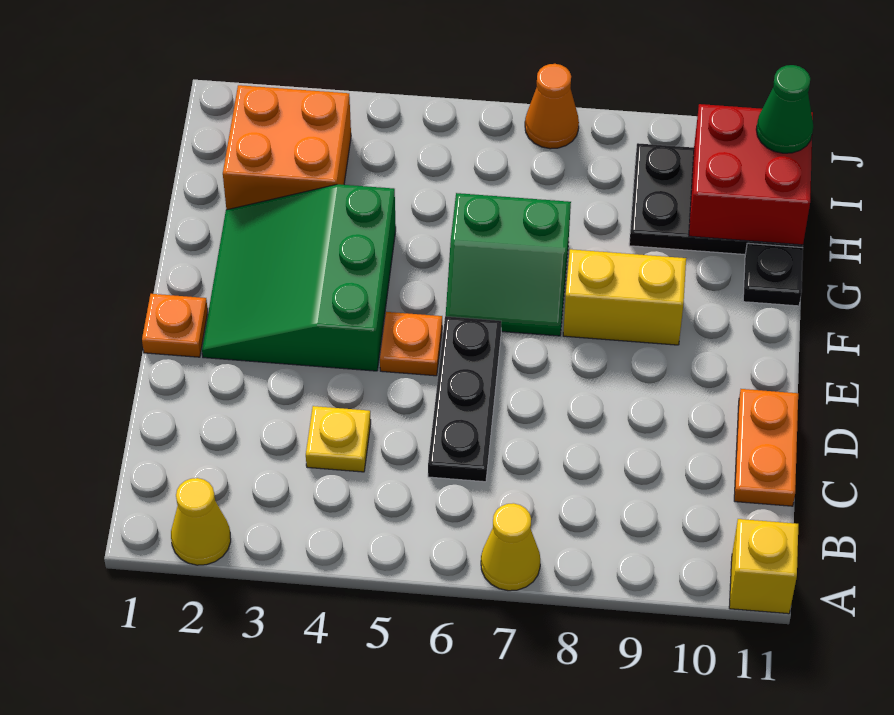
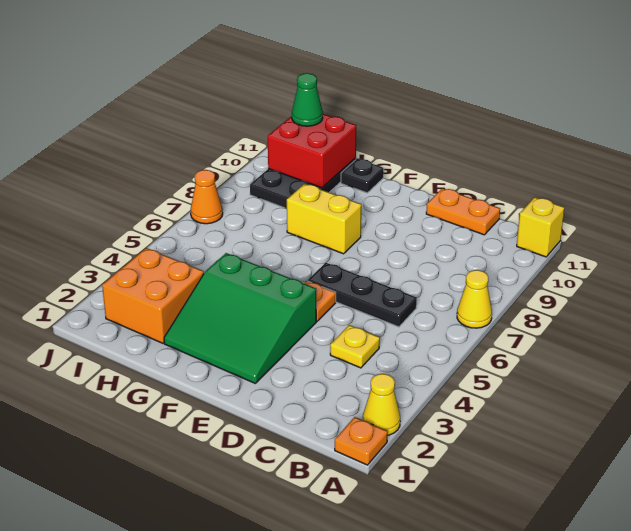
orange 1x1 plate [142,294,208,357] -> orange 1x1 plate moved to [335,417,388,465]
green 2x2 slope [446,193,571,336] -> none
yellow 1x2 brick [563,249,686,345] -> yellow 1x2 brick turned to [287,184,361,254]

